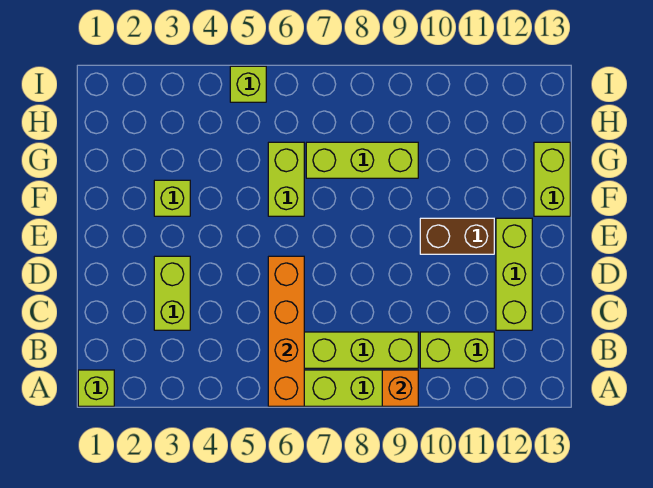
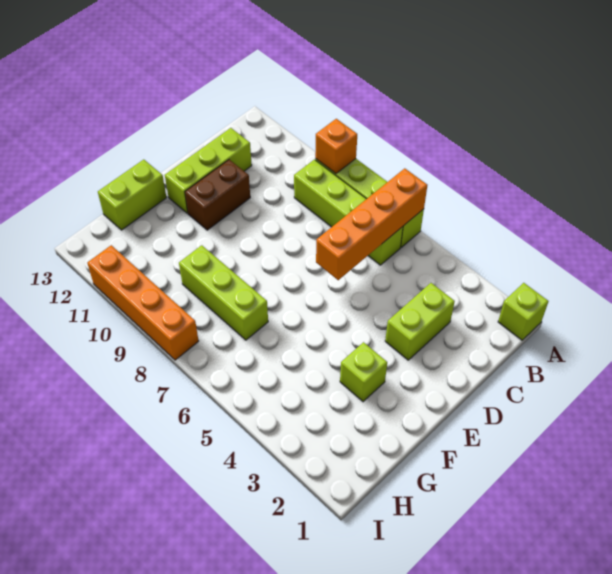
lime 1x2 brick [420,332,494,368] -> none
brown 1x2 brick [420,218,494,254] -> brown 1x2 brick turned to [185,160,250,230]
lime 1x2 brick [268,142,304,216] -> none
lime 1x1 brick [230,66,266,102] -> none
none -> orange 1x4 brick [87,245,199,360]

